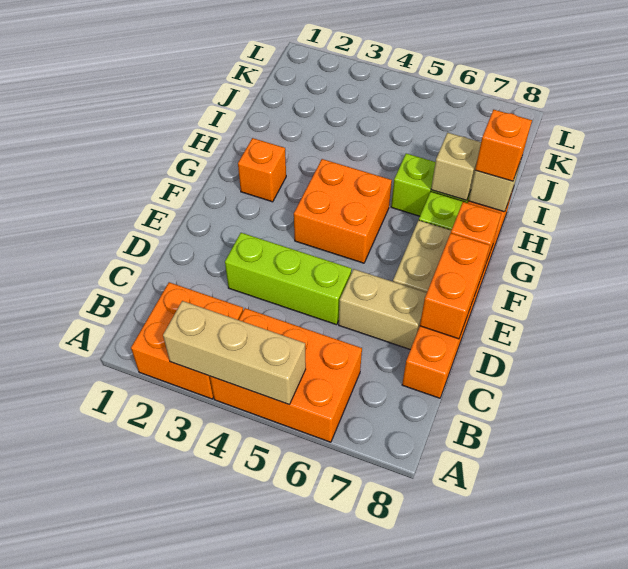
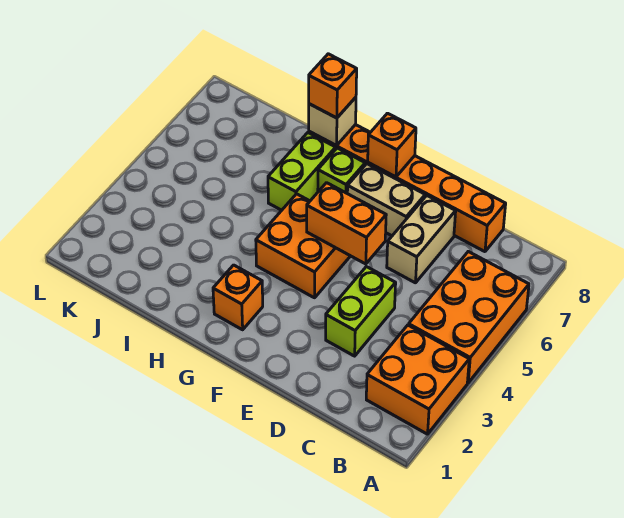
tan 1x3 brick [163,301,306,404] -> none
lime 1x3 brick [225,233,352,325] -> lime 1x2 brick [326,267,396,356]
orange 1x2 brick [420,233,490,339] -> orange 1x2 brick moved to [307,183,386,264]
tan 1x1 brick [431,133,481,200] -> none

